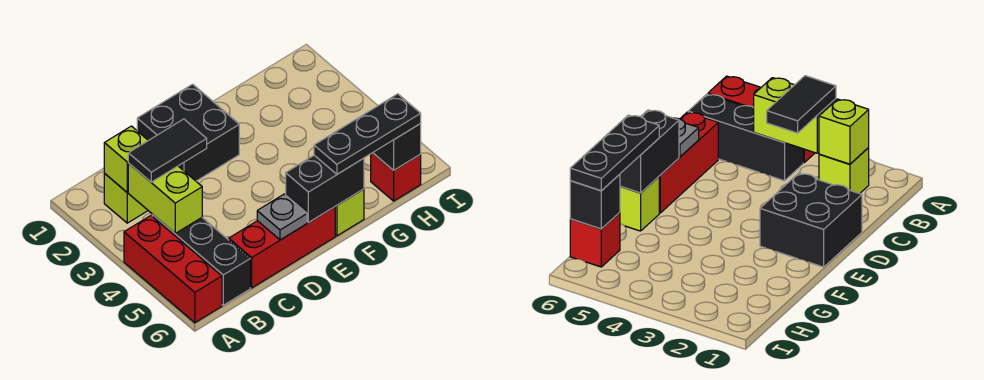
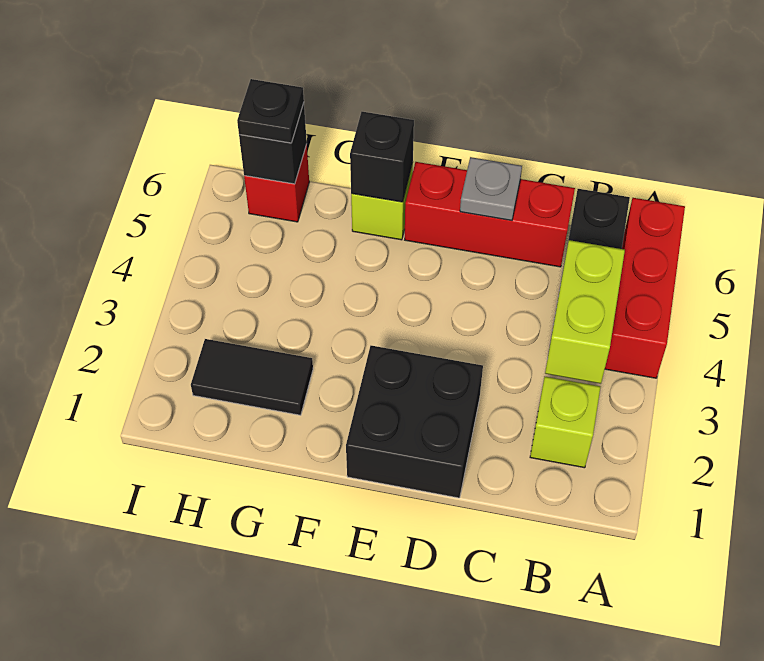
lime 1x1 brick [104,126,148,192] -> none
black 1x2 tile [128,119,207,182] -> black 1x2 tile moved to [191,339,313,415]
black 1x2 brick [286,155,364,222] -> black 1x1 brick [350,112,414,202]
black 1x3 plate [314,94,421,174] -> black 1x1 plate [237,79,304,143]

